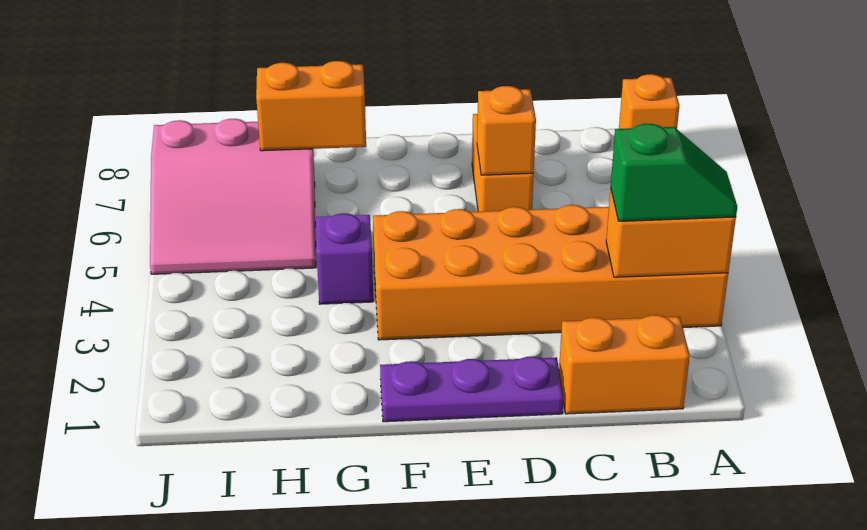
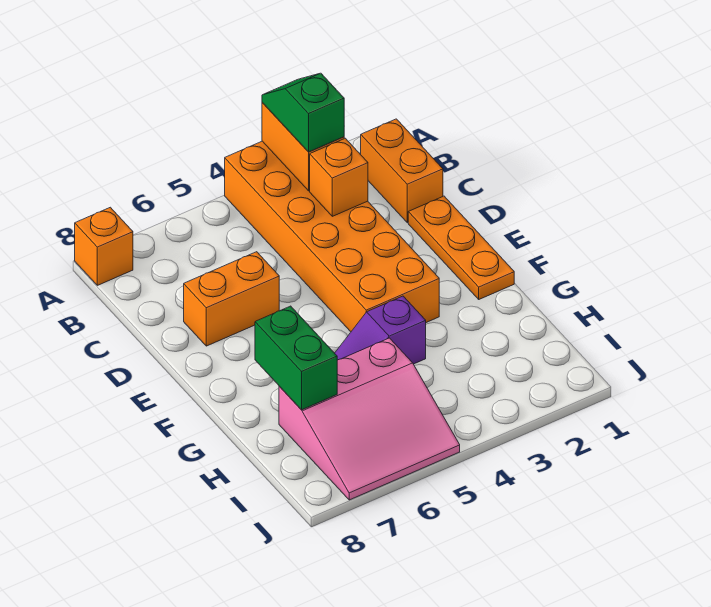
purple 1x3 plate [380,356,564,422] -> orange 1x3 plate [408,196,514,299]
orange 1x1 brick [477,86,536,175] -> orange 1x1 brick moved to [310,138,368,216]
orange 1x2 brick [256,61,366,151] -> green 1x2 brick [255,306,337,410]
pink 3x3 slope [150,119,316,274] -> pink 3x3 slope turned to [279,338,460,500]

